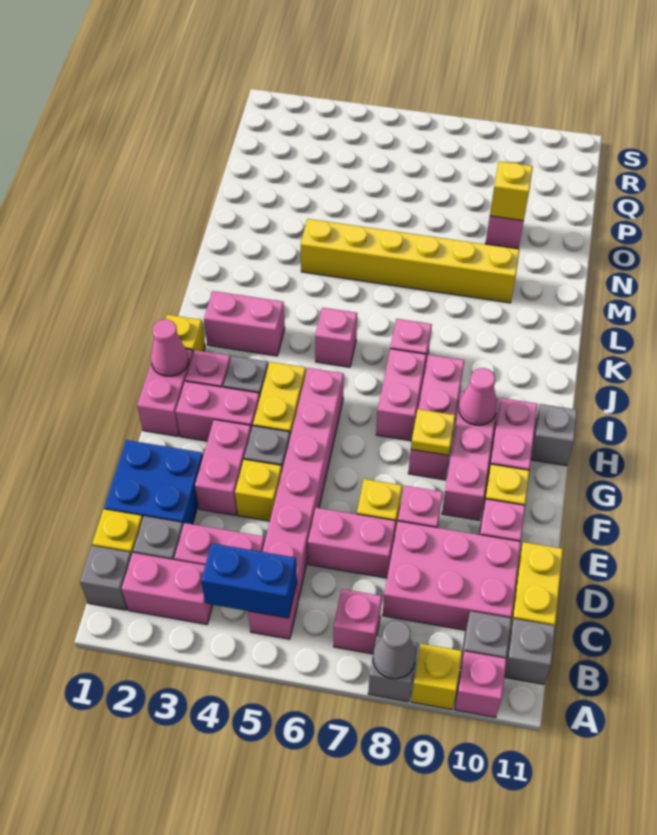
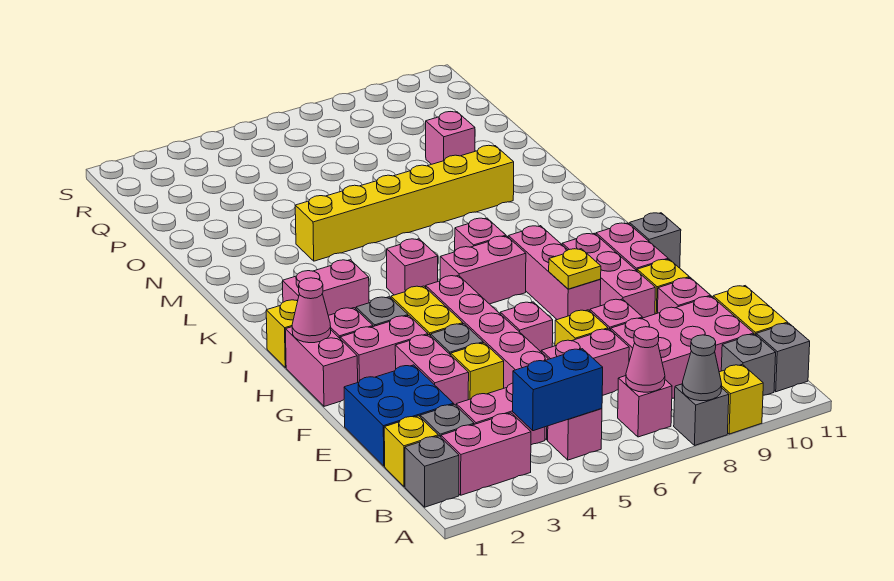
pink 1x1 brick [454,651,506,718] -> pink 1x1 brick moved to [500,302,553,352]
pink 1x2 brick [376,349,426,441] -> pink 1x2 brick turned to [440,236,526,304]
pink 1x1 cone [459,368,497,425] -> pink 1x1 cone moved to [626,327,665,392]
yellow 1x1 brick [490,161,533,221] -> none

